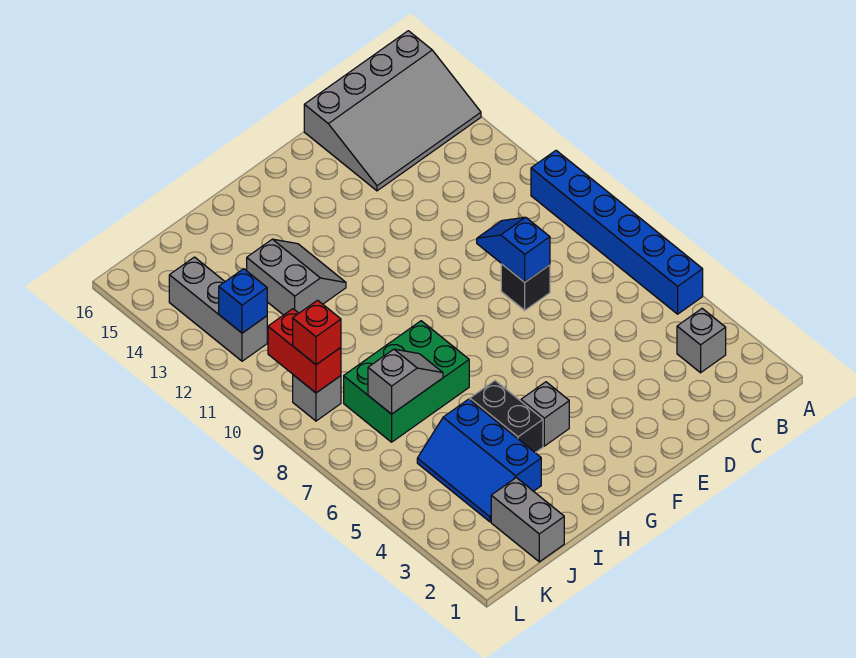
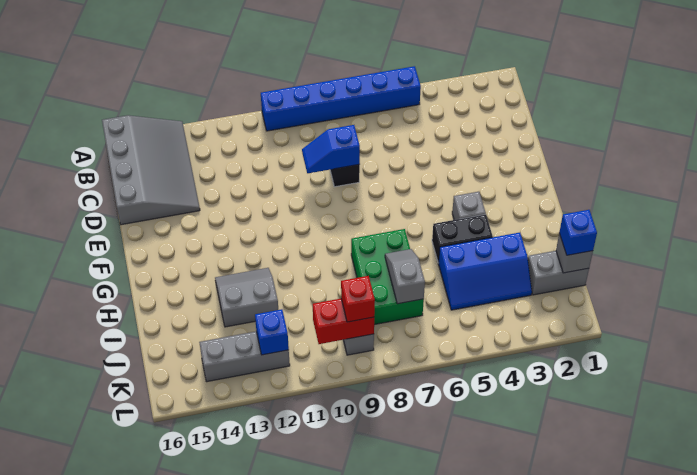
grey 1x1 brick [677,309,726,373] -> grey 1x1 brick moved to [556,233,593,273]
none -> blue 1x1 brick [559,210,597,255]

